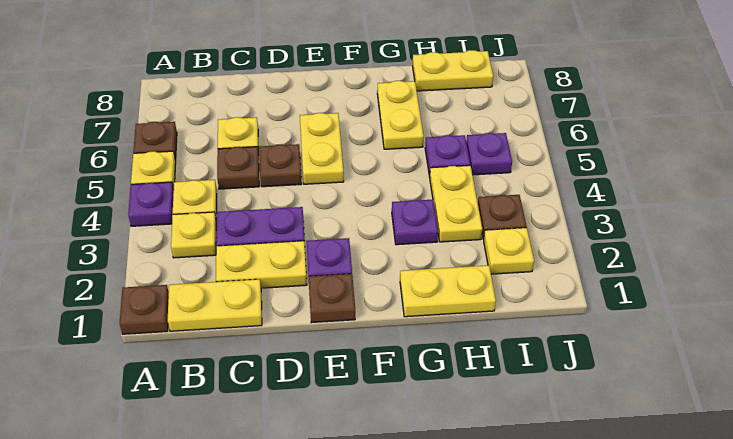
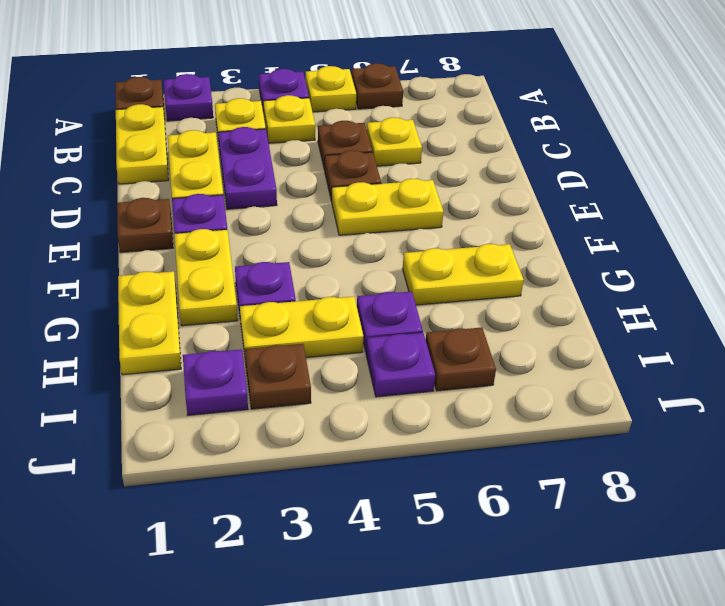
none -> purple 1x1 plate [164,74,213,121]
yellow 1x2 plate [413,50,493,91] -> yellow 1x2 plate moved to [174,229,238,326]
yellow 1x1 plate [484,228,534,274] -> purple 1x1 plate [183,349,248,415]
none -> brown 1x1 plate [426,327,496,391]

